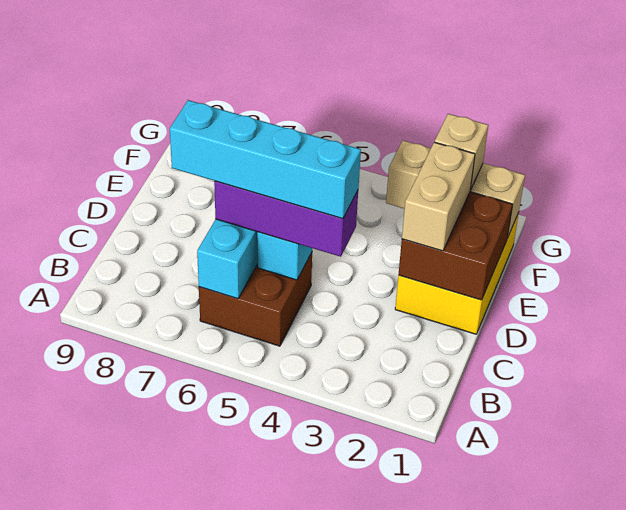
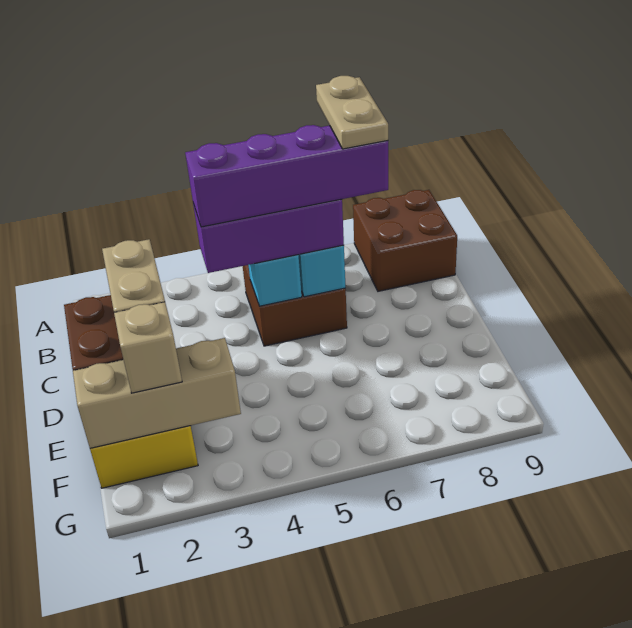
none -> brown 2x2 brick [353,190,457,291]
none -> tan 1x2 plate [316,76,388,149]
cyan 1x4 brick [170,100,361,219] -> purple 1x4 brick [185,125,388,227]

